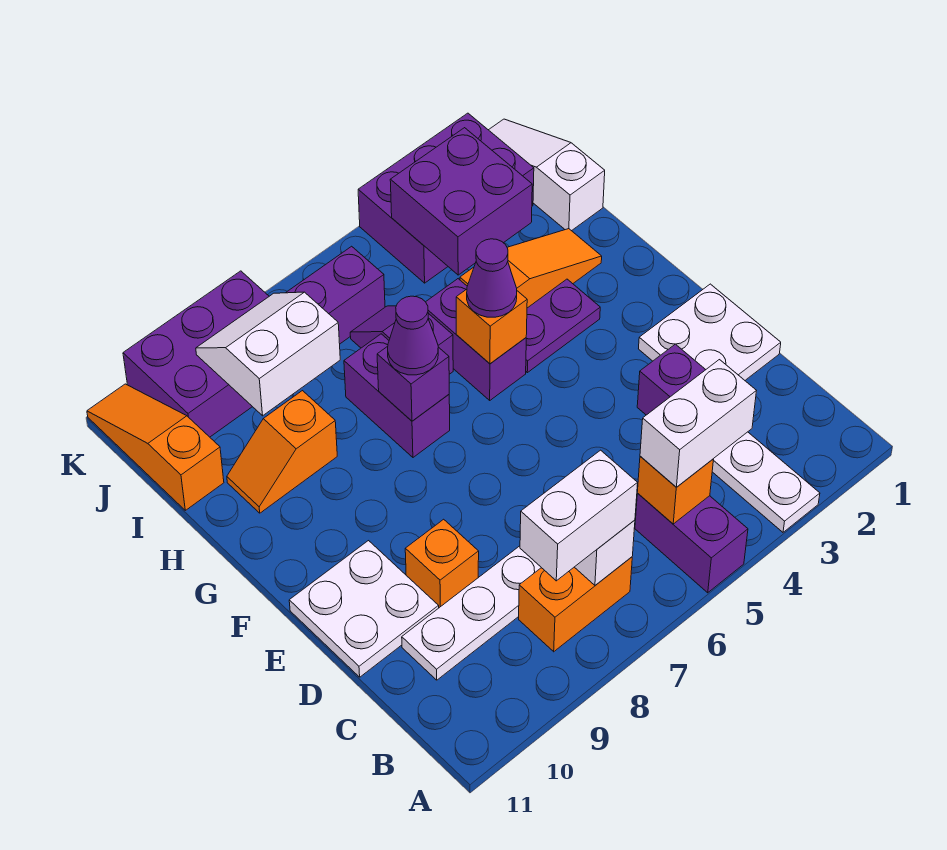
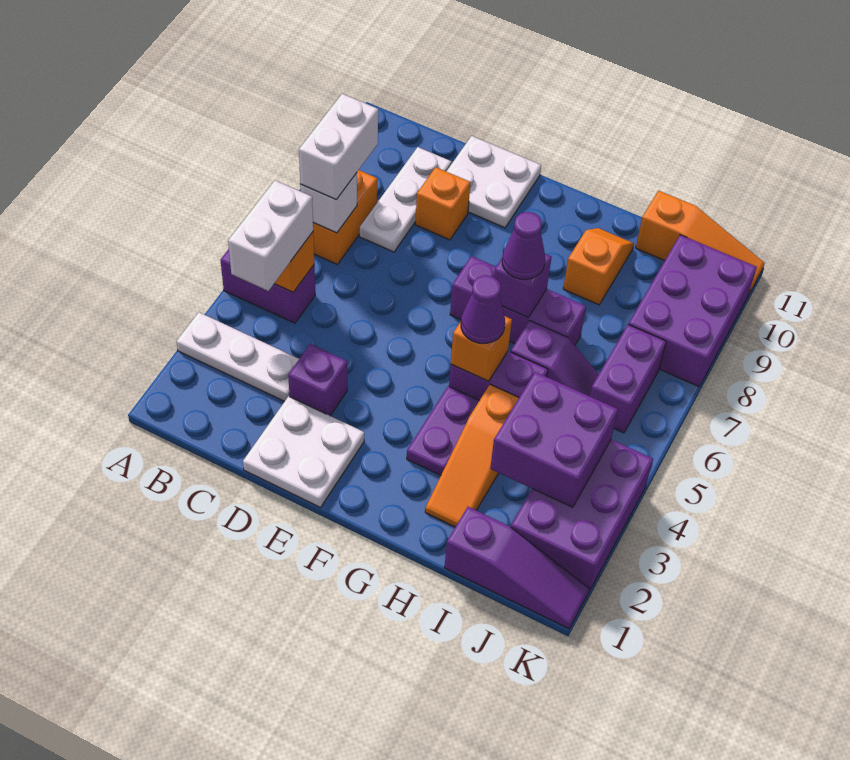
purple 1x2 brick [344,334,450,457] -> purple 1x3 brick [450,256,586,345]
white 1x3 slope [489,119,605,231] -> purple 1x3 slope [445,507,589,629]
white 2x2 slope [196,292,340,416] -> none

